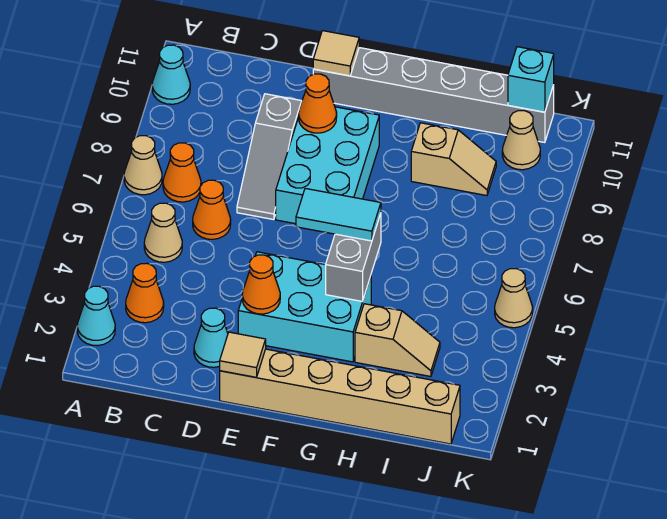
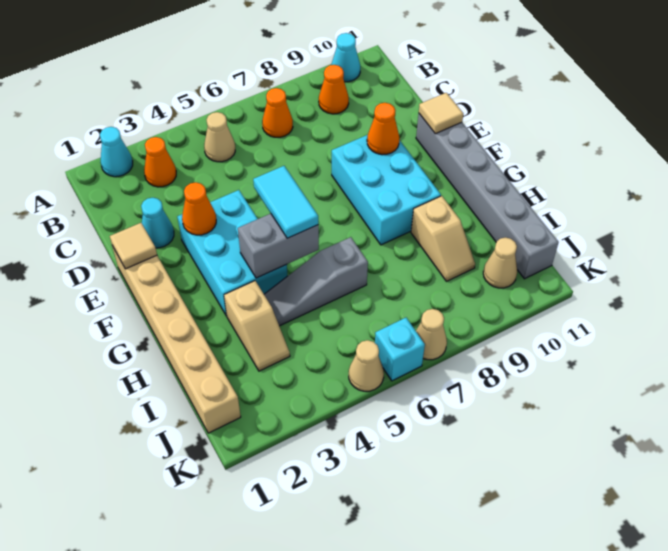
tan 1x1 cone [124,136,162,195] -> tan 1x1 cone moved to [416,309,447,360]
orange 1x1 cone [193,180,231,239] -> orange 1x1 cone moved to [319,65,349,114]
grey 1x3 slope [237,94,302,220] -> grey 1x3 slope moved to [264,237,368,326]
cyan 2x3 brick [276,107,379,224] -> cyan 2x3 brick turned to [332,135,441,245]
cyan 1x1 brick [508,47,554,112] -> cyan 1x1 brick moved to [375,318,425,381]

